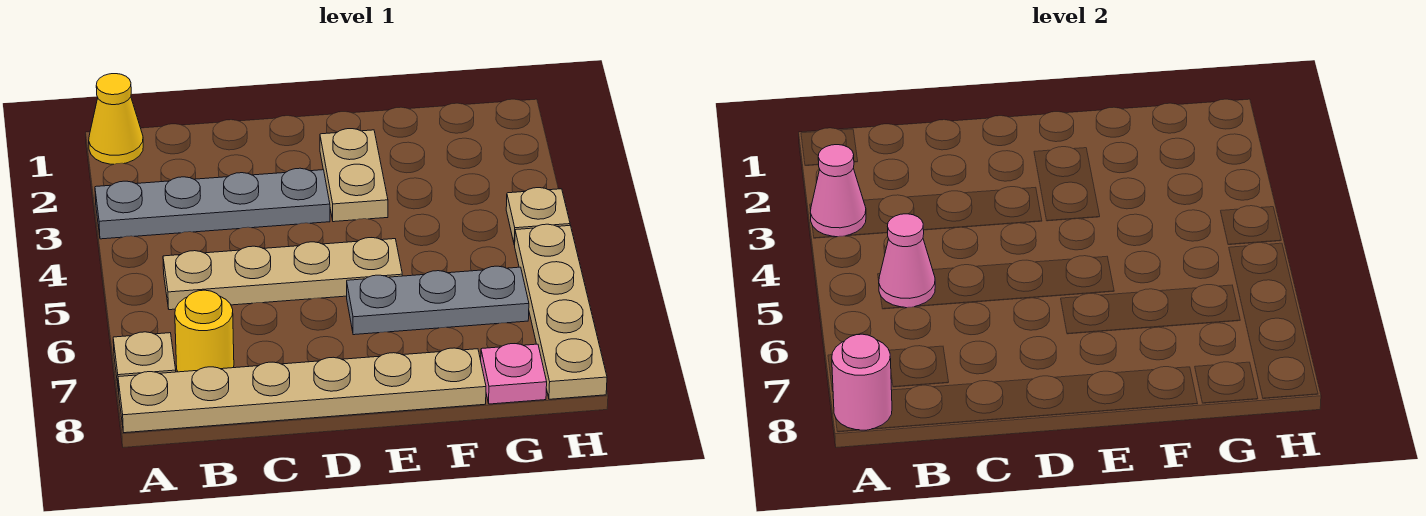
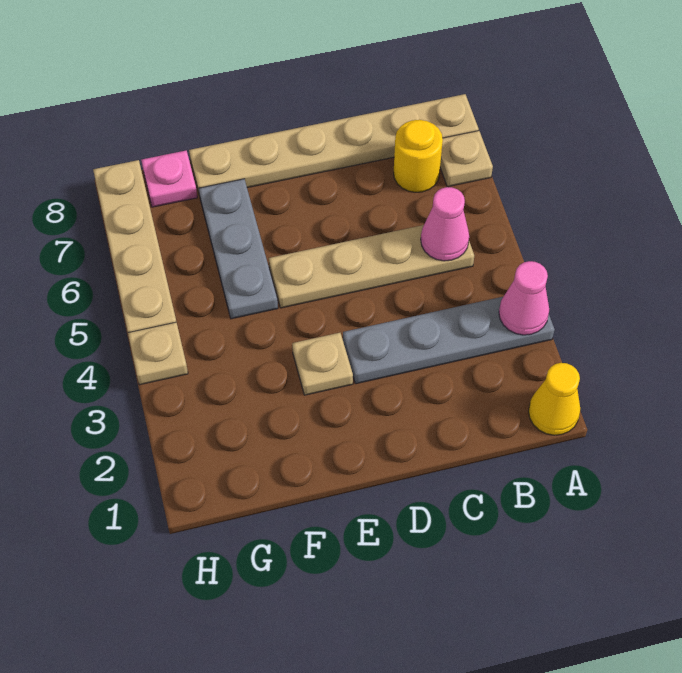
pink 1x1 round brick [832,334,892,430] -> none
tan 1x2 plate [320,129,388,222] -> tan 1x1 plate [292,333,353,395]
grey 1x3 plate [347,266,529,335] -> grey 1x3 plate turned to [199,179,278,319]

